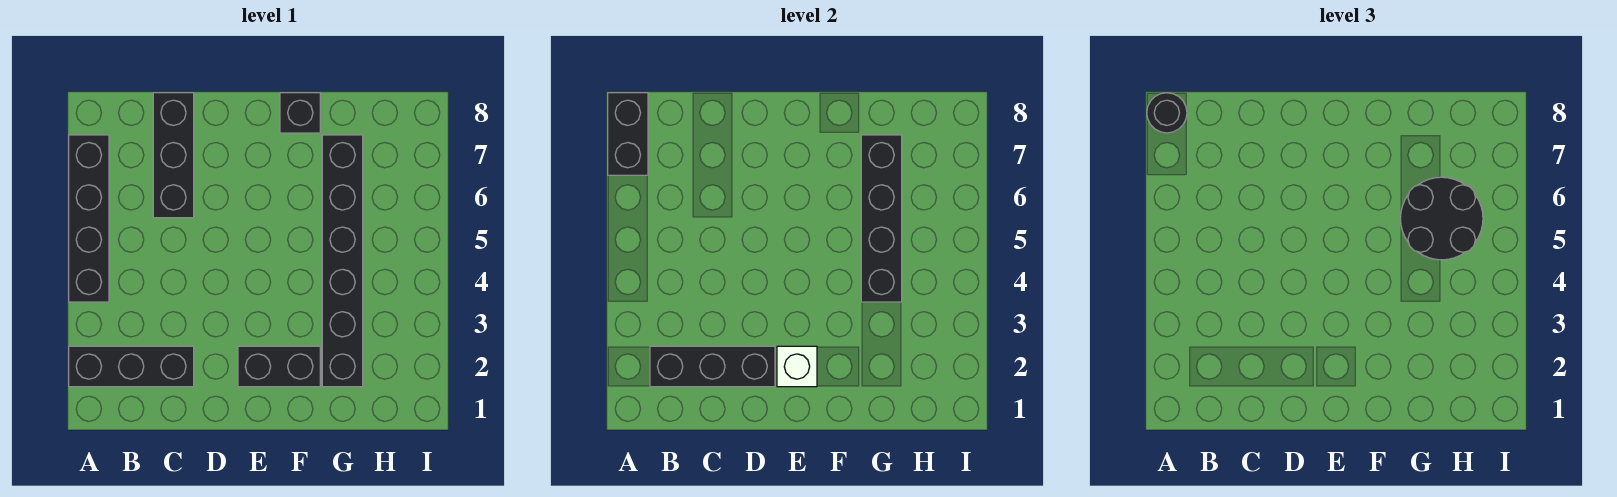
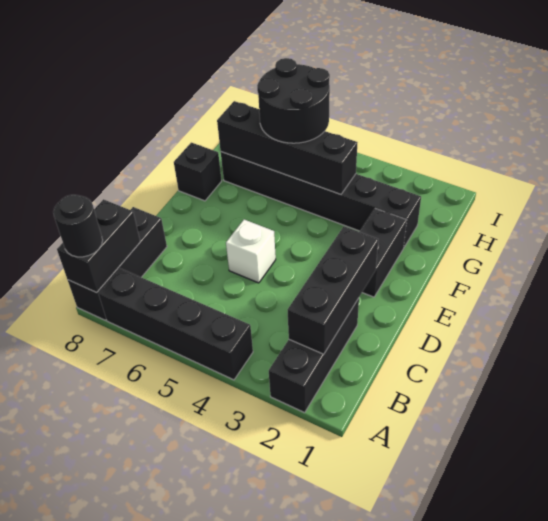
black 1x2 brick [608,93,648,175] -> black 1x2 brick turned to [57,199,140,293]
black 1x3 brick [153,93,194,218] -> black 1x3 brick turned to [68,207,167,320]
white 1x1 brick [777,346,817,387] -> white 1x1 brick moved to [226,220,276,283]

